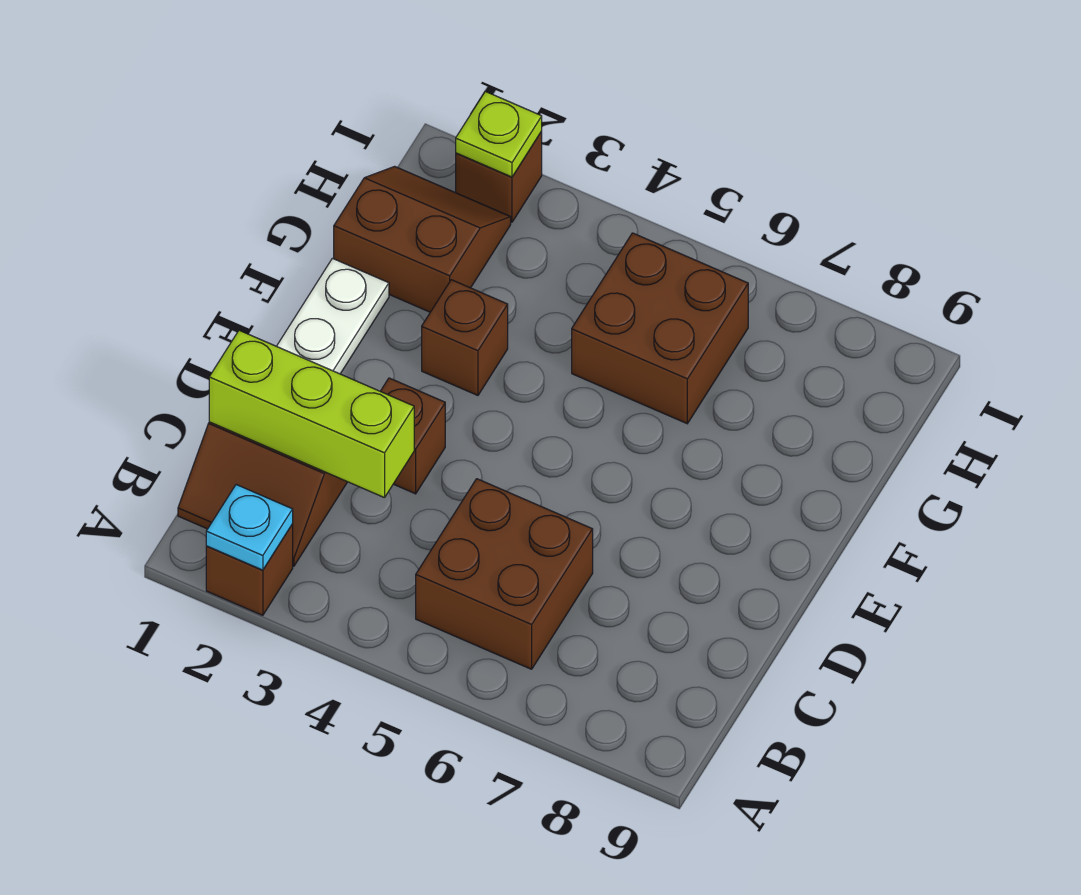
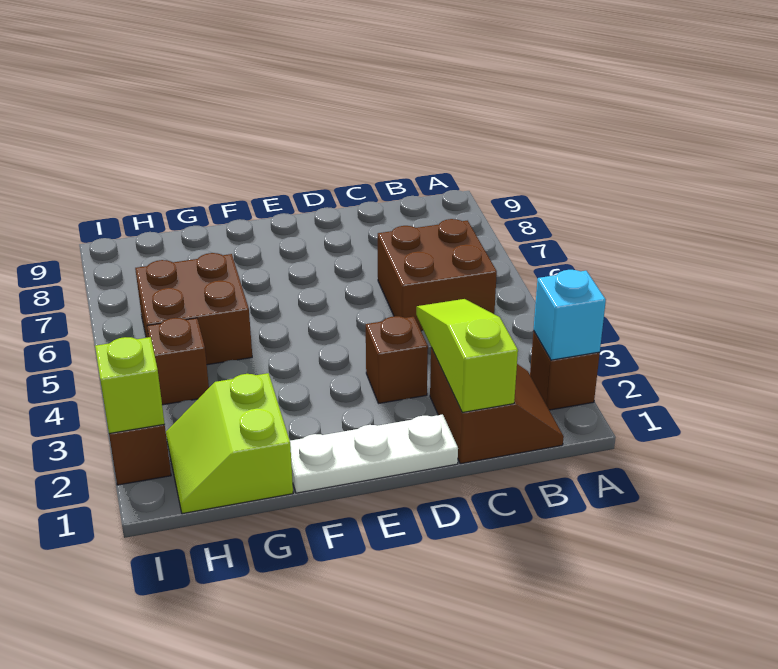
cyan 1x1 plate [206,485,293,570] -> cyan 1x1 brick [534,270,606,360]
lime 1x3 brick [209,330,414,498] -> lime 1x3 slope [417,299,518,412]
brown 1x1 brick [422,280,508,395] -> brown 1x1 brick moved to [147,318,209,405]
brown 2x2 slope [334,166,511,312] -> lime 2x2 slope [166,373,293,514]
lime 1x1 plate [456,91,542,177] -> lime 1x1 brick [95,337,165,434]

